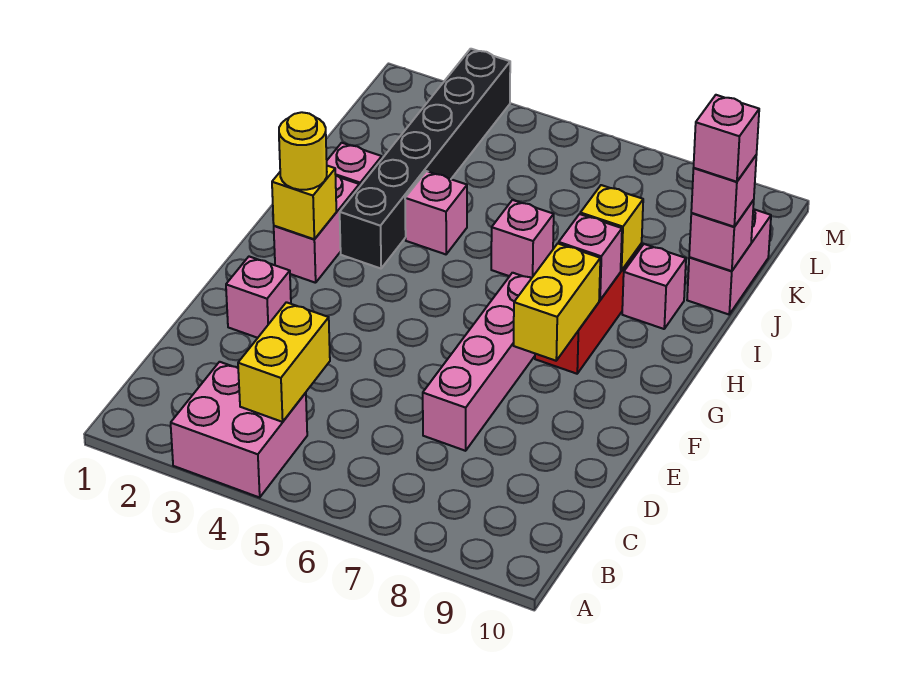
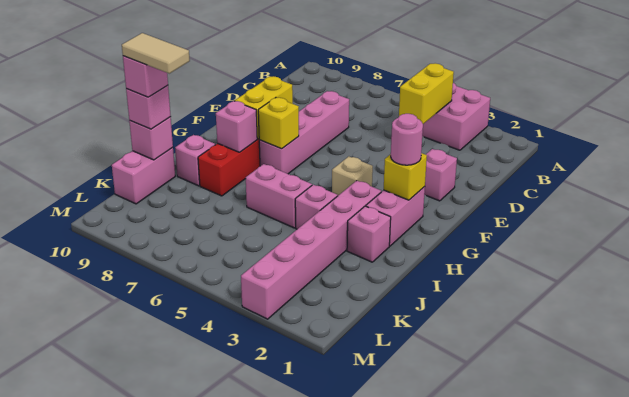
yellow 1x1 round brick [279,112,327,190] -> pink 1x1 round brick [391,114,423,165]
none -> tan 1x1 brick [332,156,373,195]
black 1x6 brick [340,49,510,268] -> pink 1x6 brick [241,181,381,319]
pink 1x1 brick [491,200,554,278] -> pink 1x2 brick [246,164,312,228]
yellow 1x1 brick [580,185,643,270] -> yellow 1x1 brick moved to [258,98,299,149]
none -> tan 1x2 tile [122,33,190,74]

